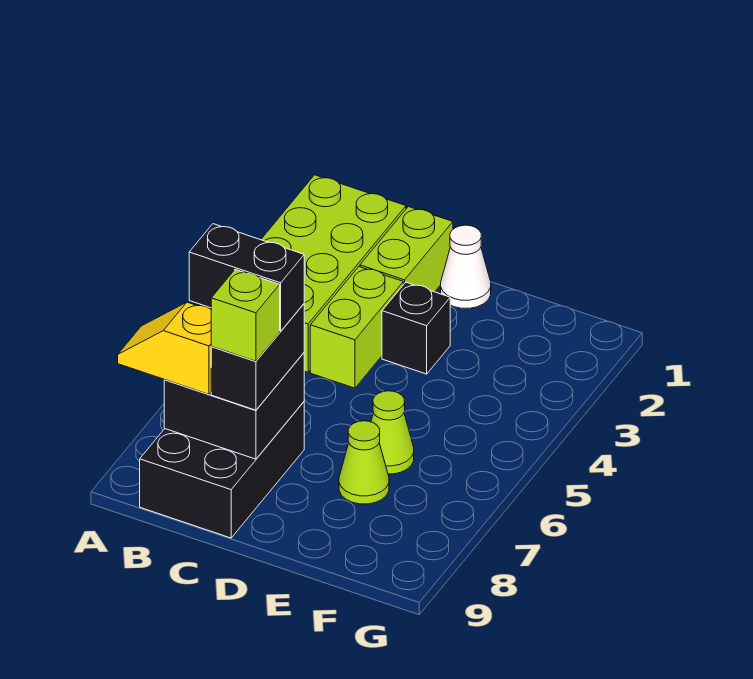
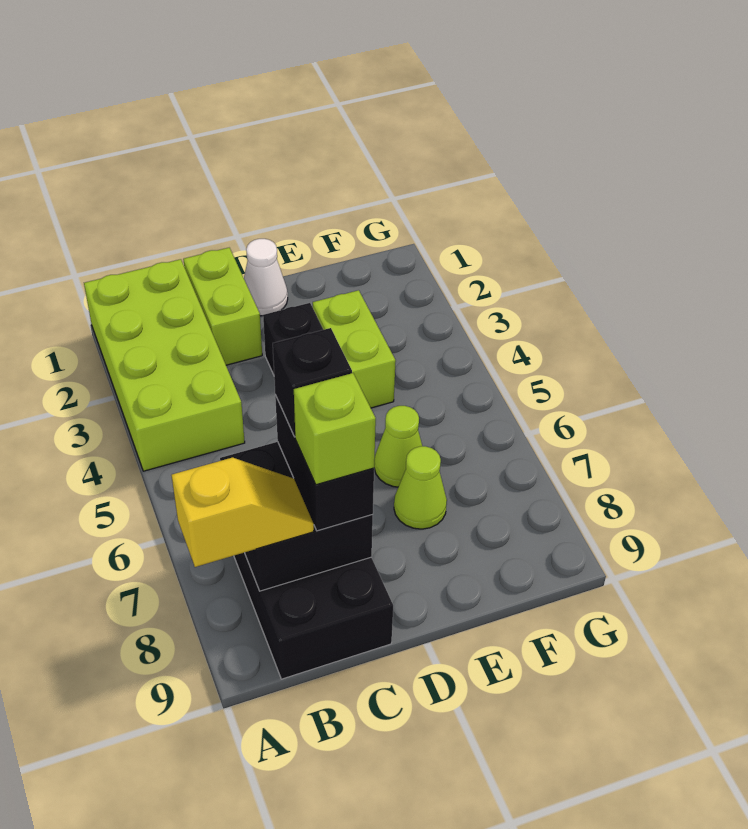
yellow 1x2 slope [118,302,212,394] -> yellow 1x2 slope turned to [172,458,314,567]
black 1x2 brick [189,224,304,331] -> black 1x1 brick [273,328,352,437]
lime 1x2 brick [310,267,403,388] -> lime 1x2 brick moved to [313,290,396,408]

